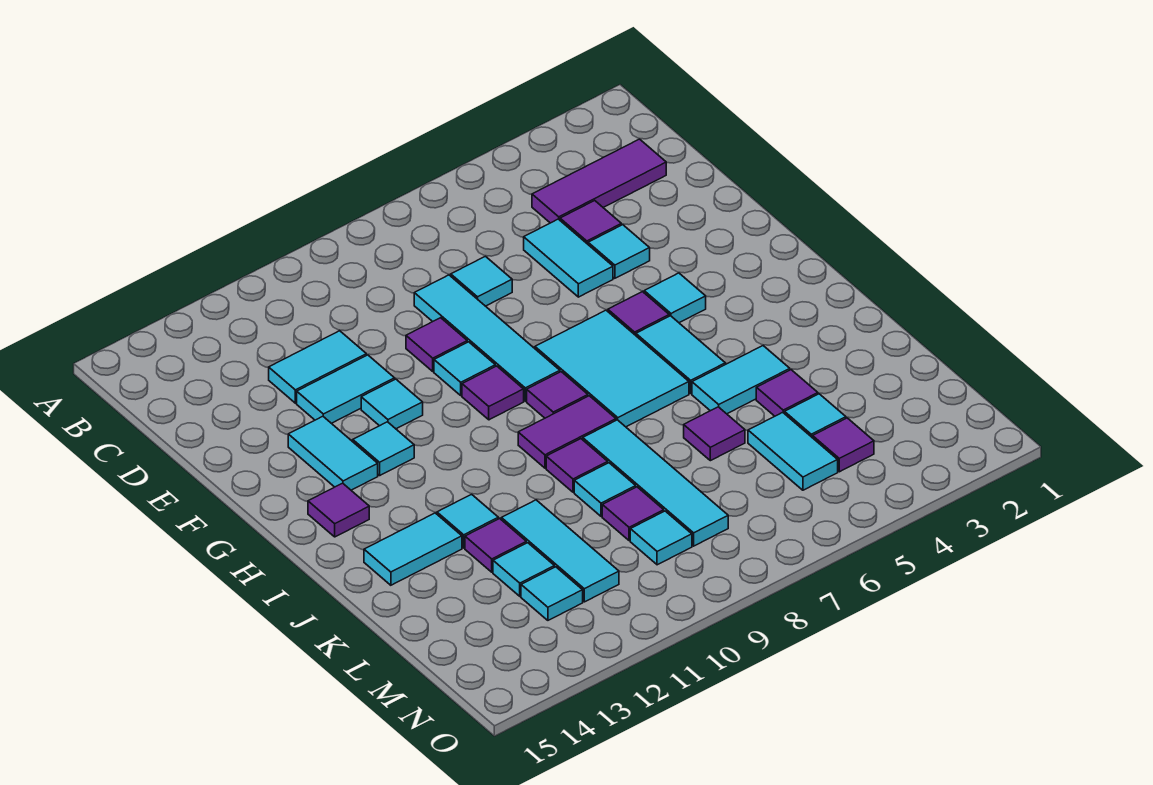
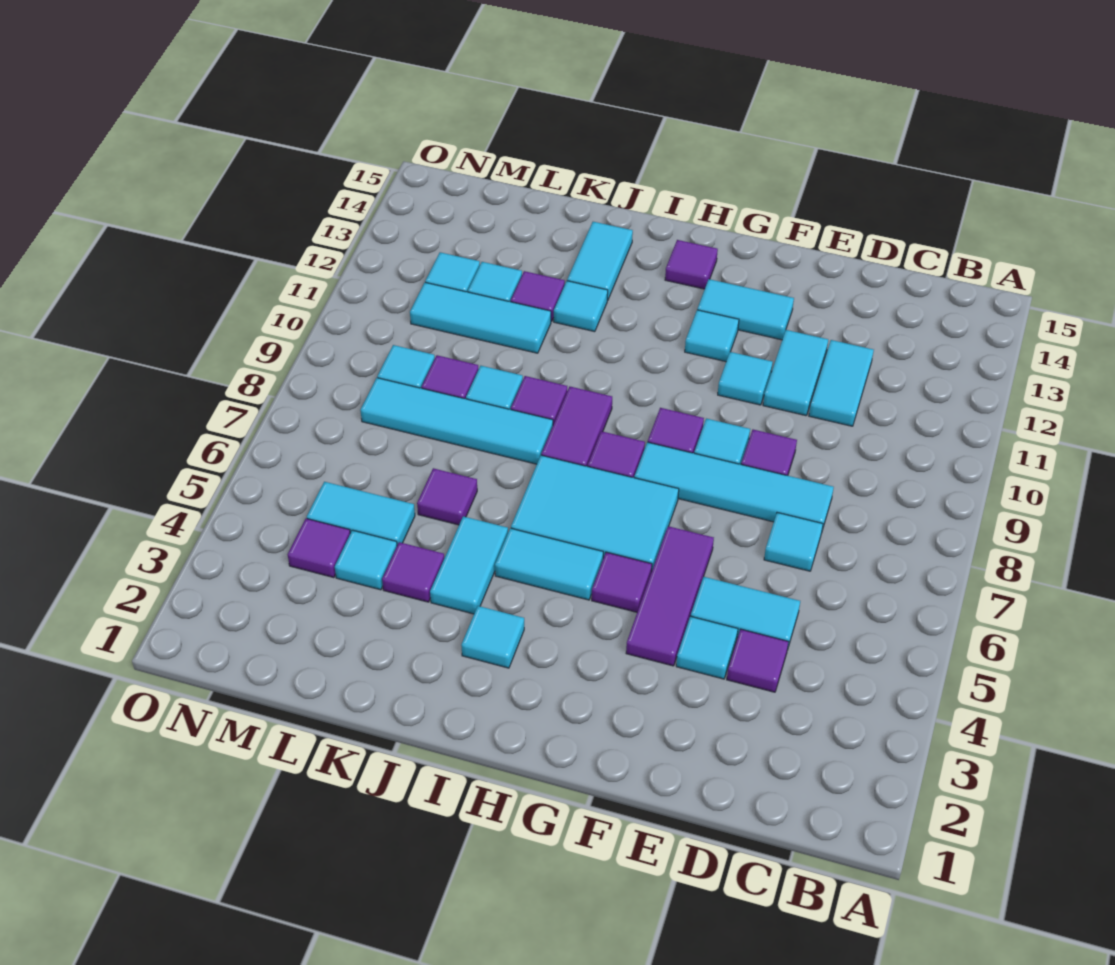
purple 1x3 tile [532,139,666,223] -> purple 1x3 tile moved to [626,526,714,666]
cyan 1x1 tile [644,273,706,323] -> cyan 1x1 tile moved to [461,606,524,668]

